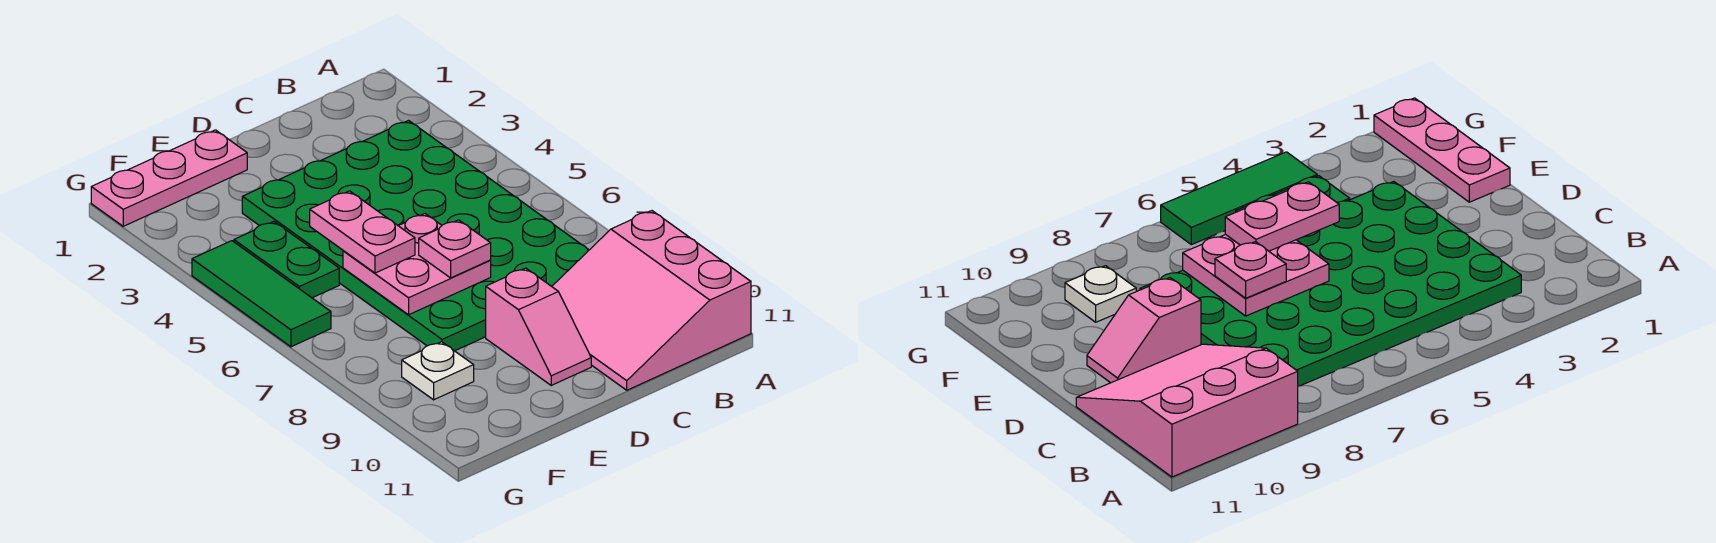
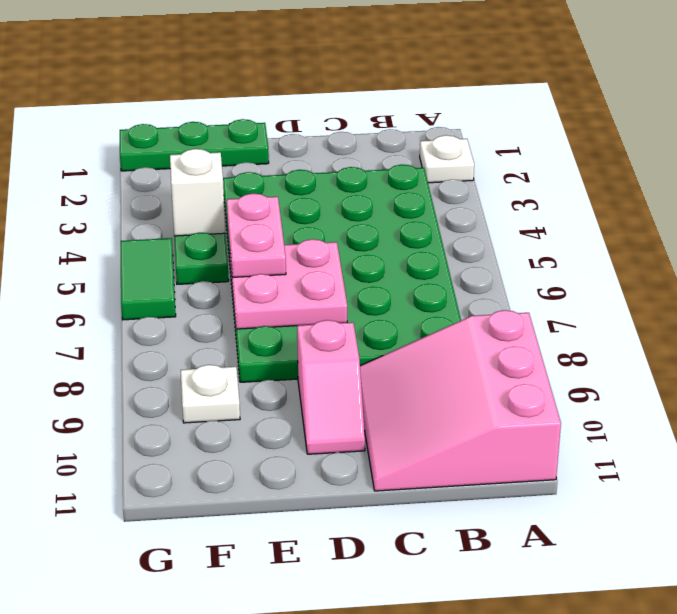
none -> white 1x1 plate [420,135,474,183]
pink 1x1 plate [419,220,491,278] -> none
pink 1x3 plate [91,130,247,226] -> green 1x3 plate [120,119,269,171]
none -> white 1x1 brick [170,149,225,236]
green 1x3 tile [192,241,331,347] -> green 1x2 tile [121,238,176,320]

